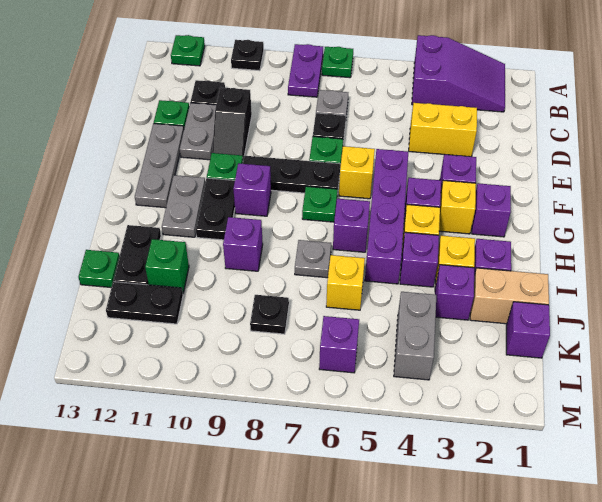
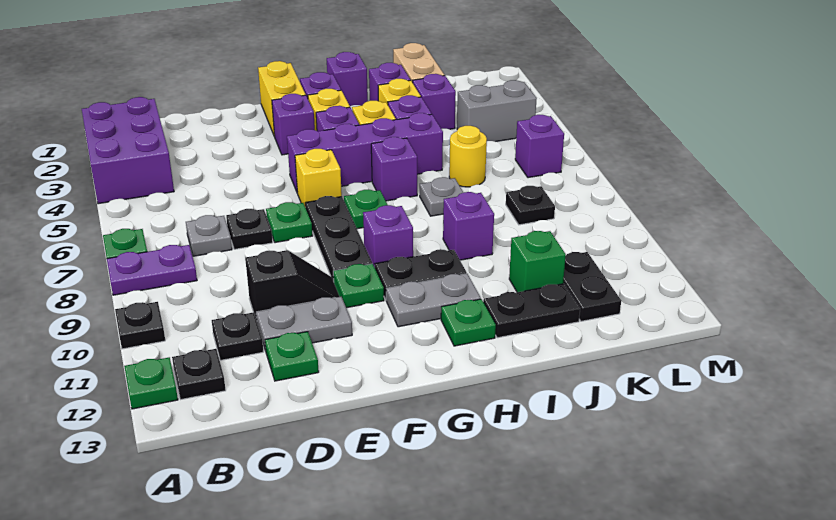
purple 2x3 slope [412,35,505,112] -> purple 2x3 brick [82,97,174,204]
none -> black 1x1 plate [172,349,226,399]
yellow 1x2 brick [409,103,477,157] -> yellow 1x2 brick moved to [258,61,306,137]
grey 1x3 plate [135,124,184,208] -> none
yellow 1x1 brick [326,255,365,310] -> yellow 1x1 round brick [449,126,487,187]
green 1x1 plate [78,250,119,287] -> green 1x1 plate moved to [441,299,496,346]
purple 1x1 brick [506,302,550,358] -> purple 1x1 brick moved to [327,52,368,106]

